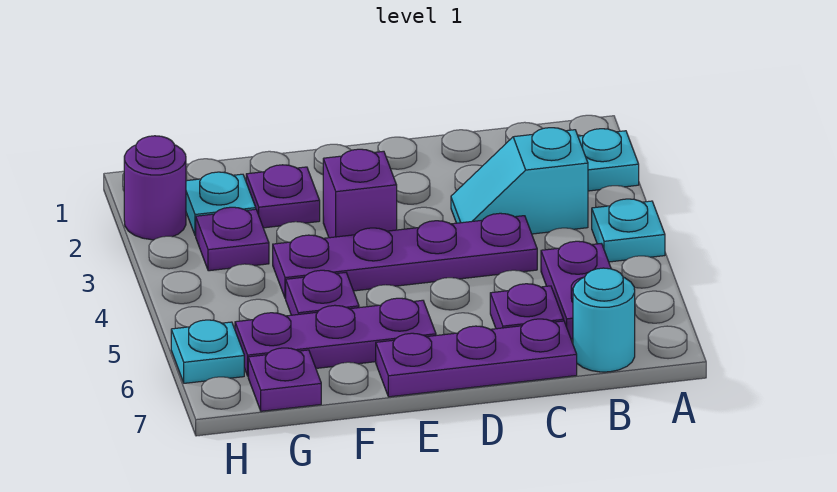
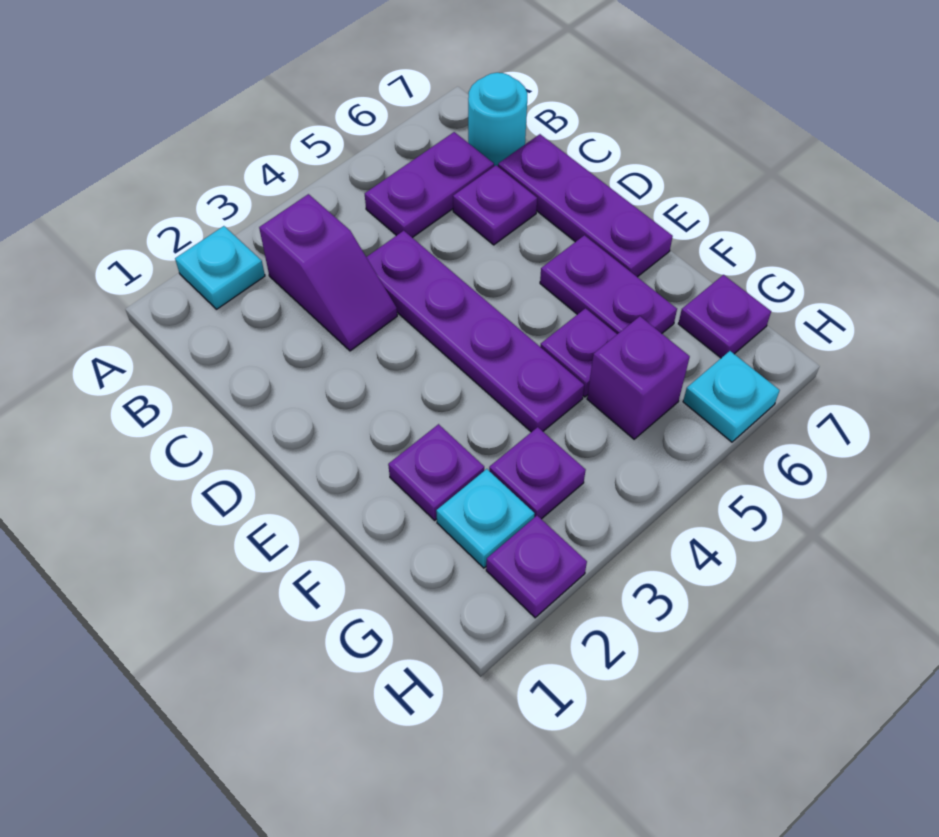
cyan 1x1 plate [592,199,665,262] -> none
cyan 1x2 slope [451,128,588,234] -> purple 1x2 slope [259,194,397,351]
purple 1x1 brick [323,149,397,238] -> purple 1x1 brick moved to [587,316,690,439]
purple 1x3 plate [235,298,436,376] -> purple 1x2 plate [540,235,677,334]
purple 1x1 round brick [124,136,186,240] -> purple 1x1 plate [486,516,587,618]

